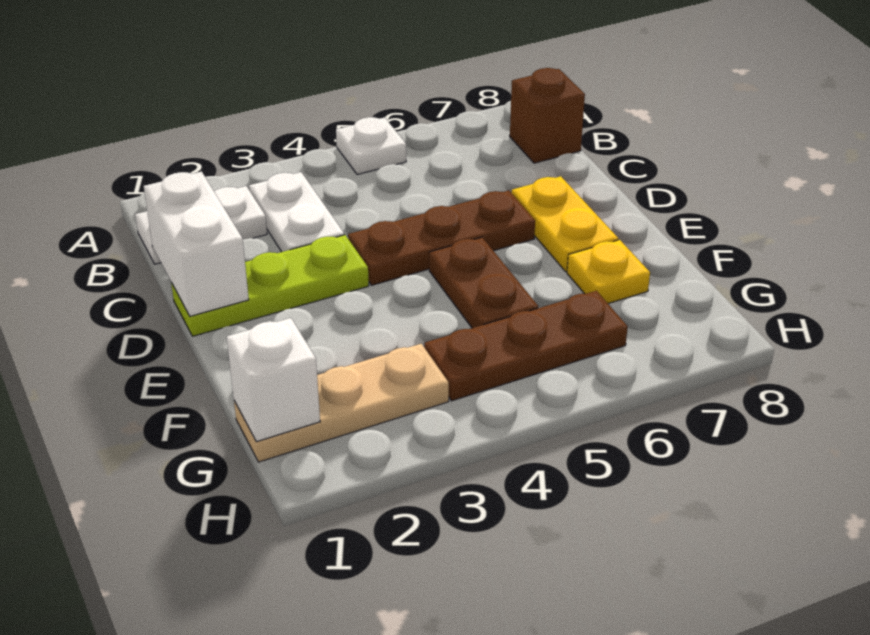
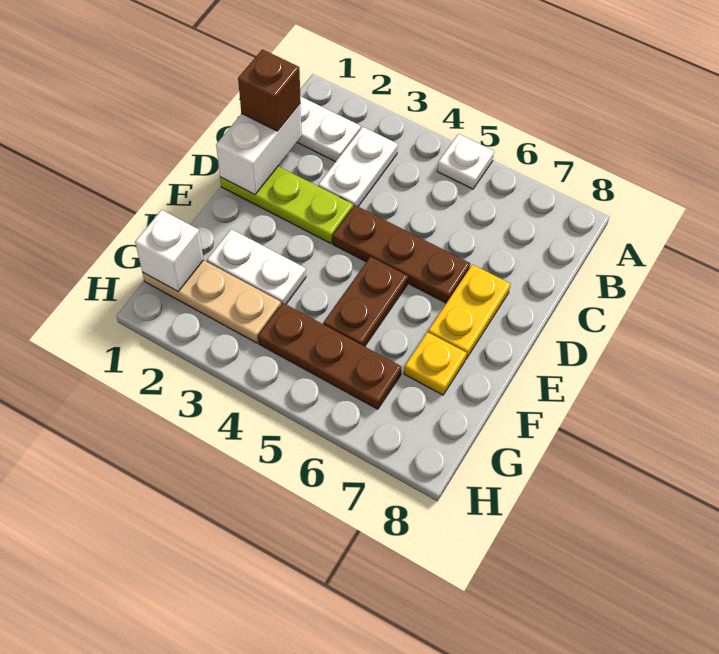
brown 1x1 brick [510,68,585,163] -> brown 1x1 brick moved to [238,49,301,131]
none -> white 1x2 plate [207,229,306,304]

